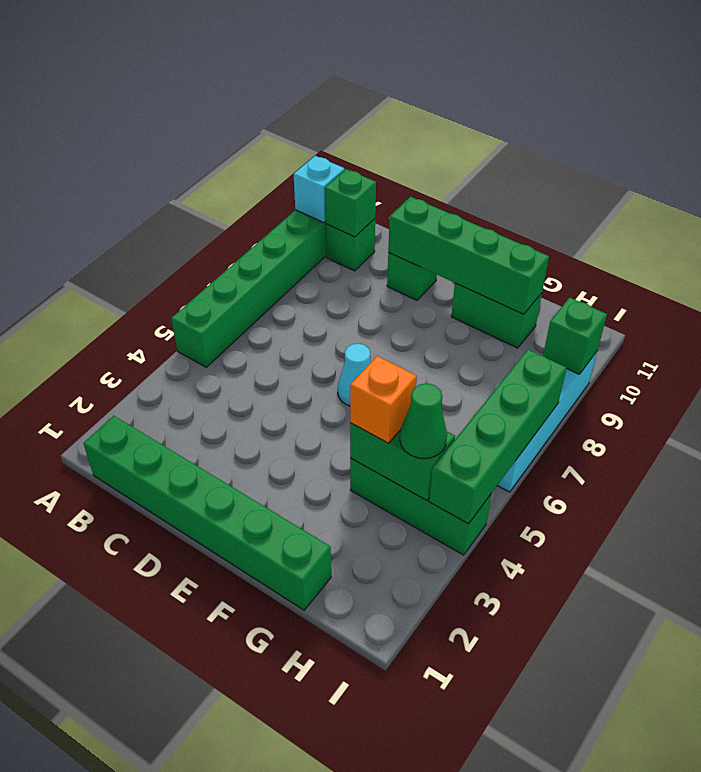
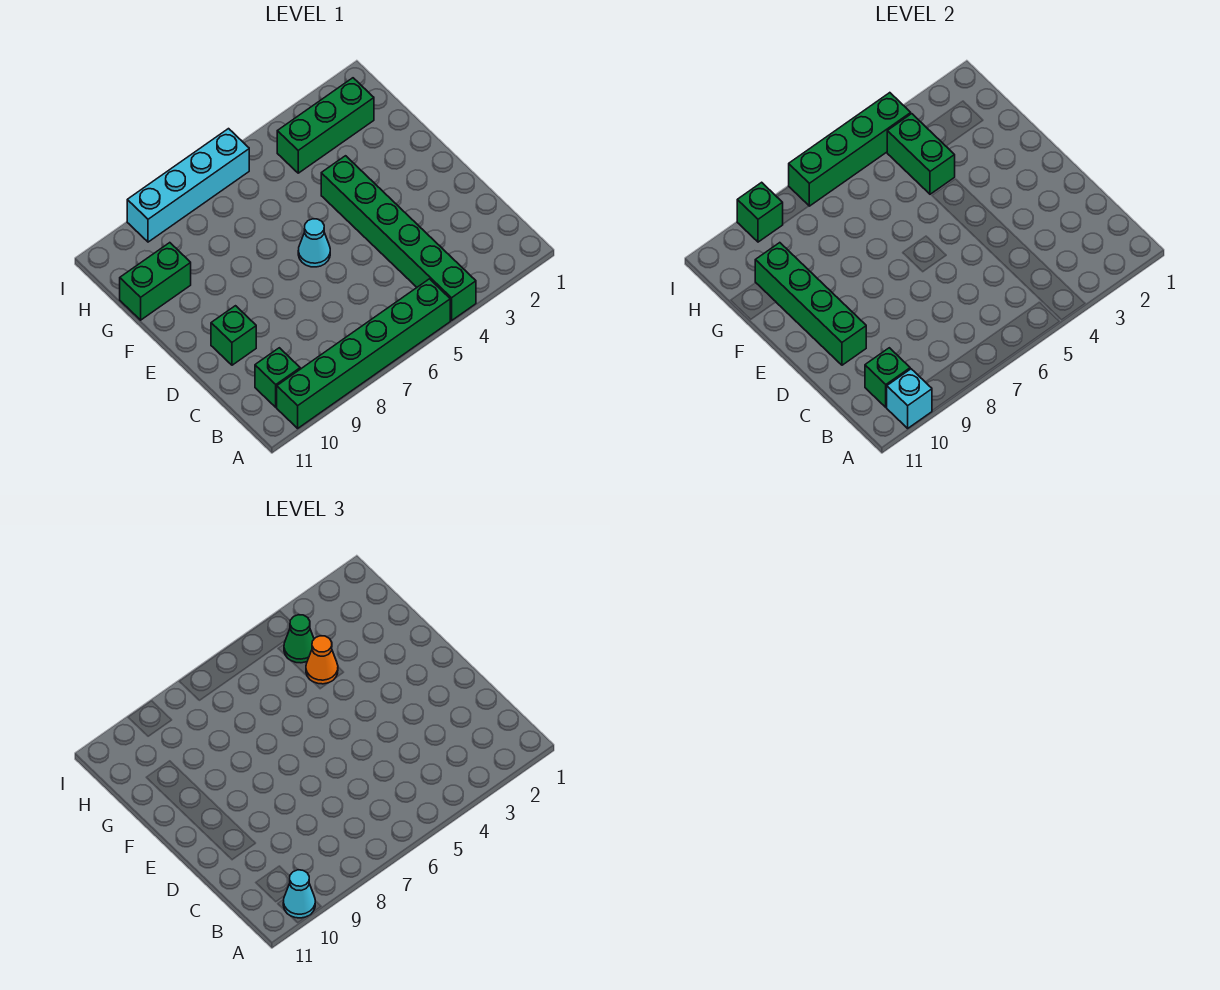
none -> cyan 1x1 cone [283,870,315,918]
green 1x6 brick [83,416,331,610] -> green 1x6 brick moved to [321,156,476,320]
green 1x2 brick [451,283,542,348] -> green 1x2 brick turned to [120,243,191,320]
green 1x3 brick [350,458,492,555] -> green 1x3 brick turned to [277,78,374,173]
orange 1x1 brick [350,356,417,443] -> orange 1x1 cone [306,636,338,684]

